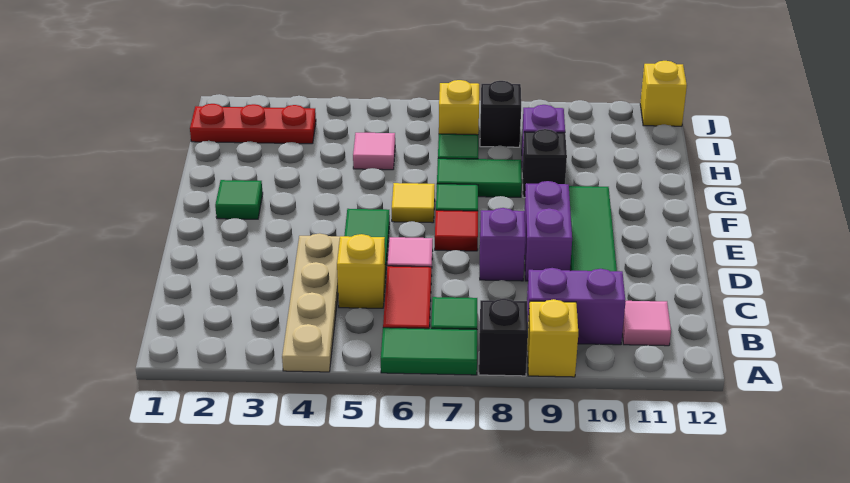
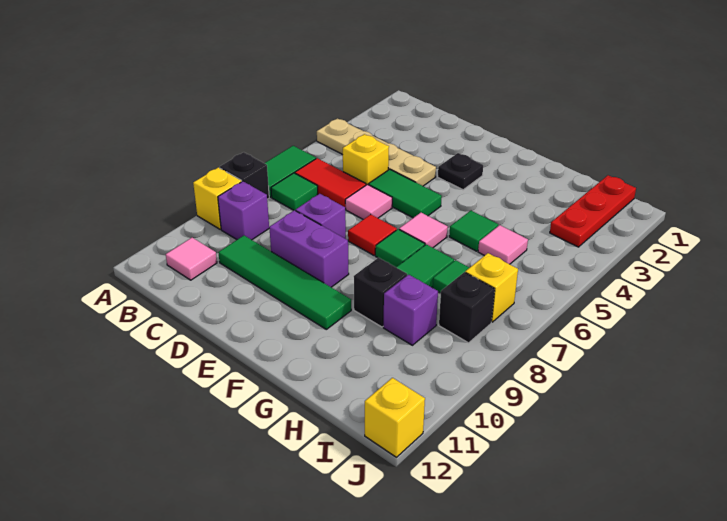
purple 1x2 brick [527,268,626,345] -> purple 1x1 brick [218,181,269,240]
none -> black 1x1 plate [438,153,483,190]
green 1x1 tile [215,180,263,219] -> green 1x1 tile moved to [449,211,498,251]
yellow 1x1 tile [392,183,435,223] -> pink 1x1 tile [399,213,448,248]

